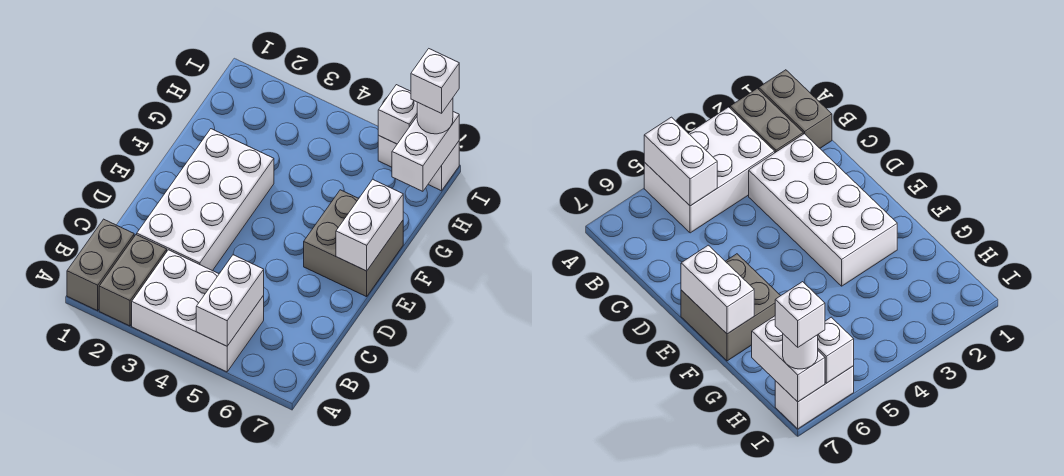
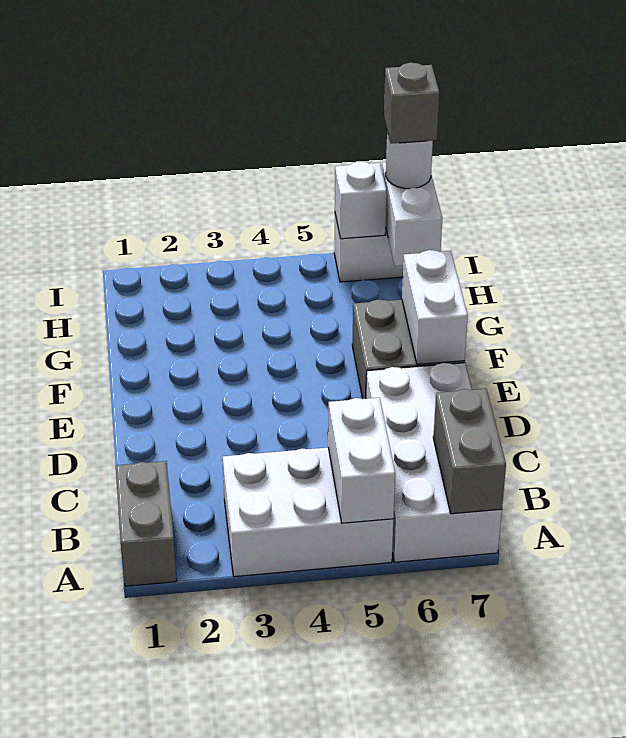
grey 1x2 brick [99,235,167,326] -> grey 1x2 brick moved to [433,389,506,514]
white 2x4 brick [137,129,274,271] -> white 2x4 brick moved to [366,363,502,562]
white 1x1 brick [411,49,459,113] -> grey 1x1 brick [384,63,439,144]

